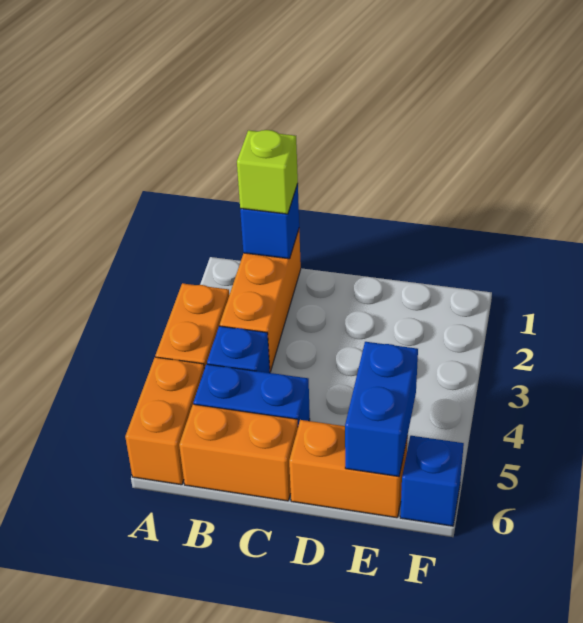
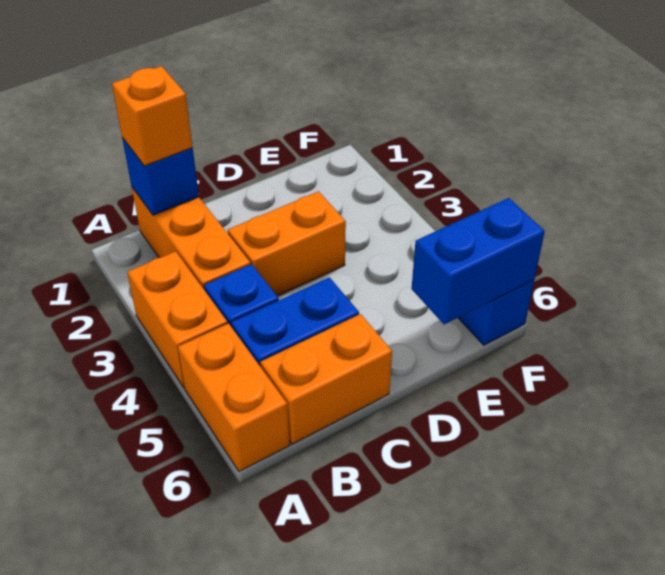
lime 1x1 brick [237,130,298,214] -> orange 1x1 brick [112,66,193,166]
orange 1x2 brick [289,420,408,518] -> orange 1x2 brick moved to [228,191,346,296]
blue 1x2 brick [345,342,418,477] -> blue 1x2 brick turned to [412,198,545,324]

